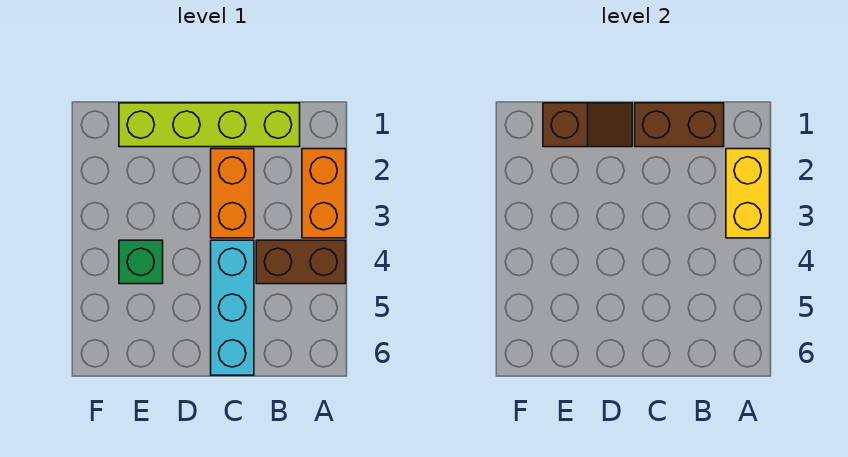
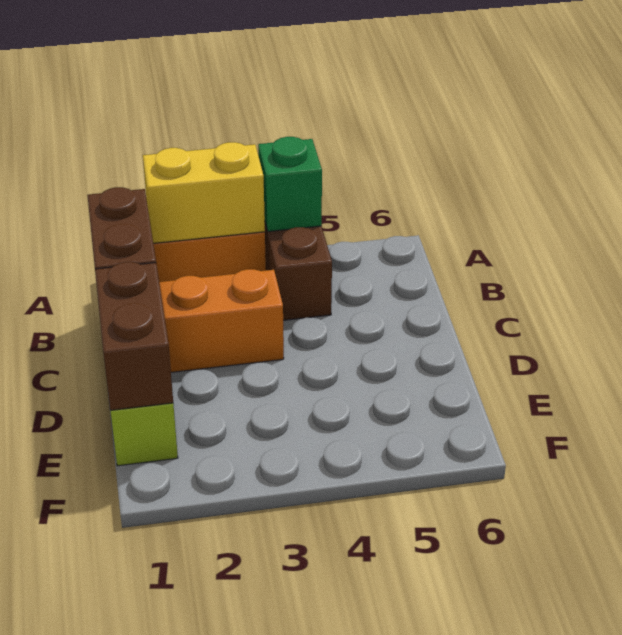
cyan 1x3 brick [211,240,254,375] -> none
brown 1x2 slope [543,103,632,147] -> brown 1x2 brick [95,262,173,410]
green 1x1 brick [119,240,163,284] -> green 1x1 brick moved to [258,137,322,231]

